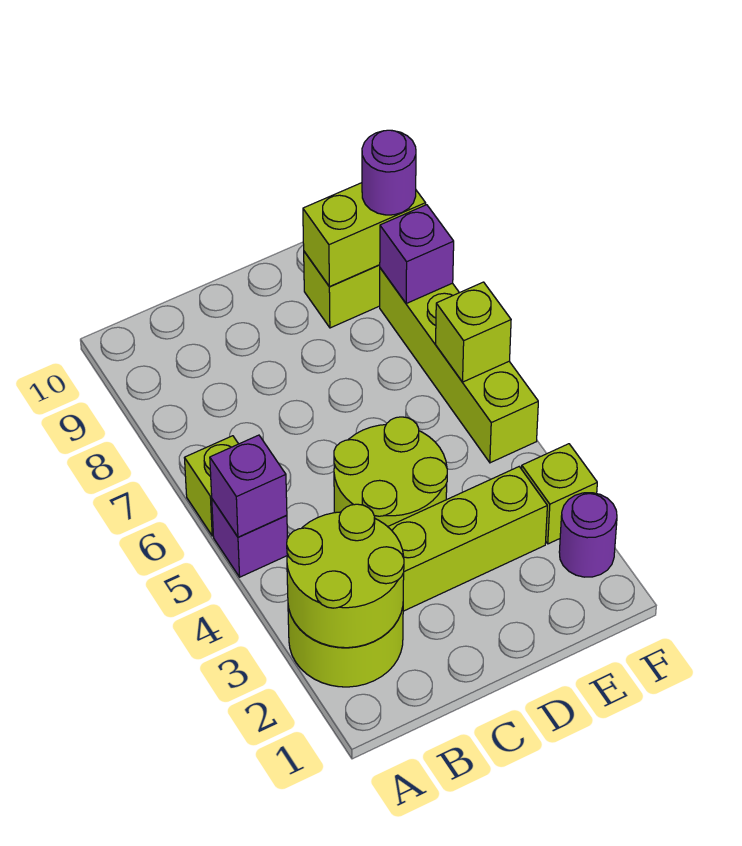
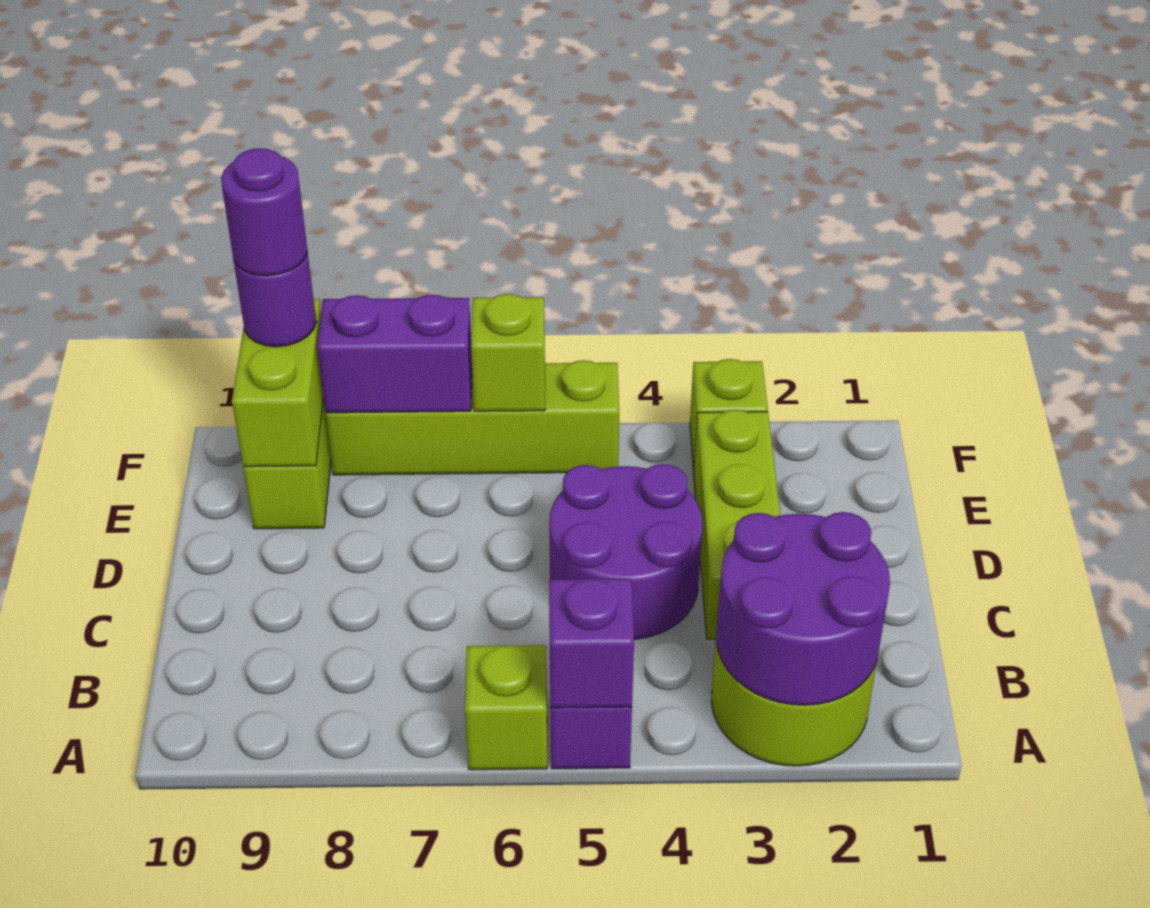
lime 2x2 round brick [287,504,404,648] -> purple 2x2 round brick [716,512,890,705]
lime 2x2 round brick [334,417,447,527] -> purple 2x2 round brick [549,464,703,639]
purple 1x1 round brick [559,493,617,577] -> purple 1x1 round brick moved to [221,148,308,276]
purple 1x1 brick [380,205,454,303] -> purple 1x2 brick [317,295,472,413]

